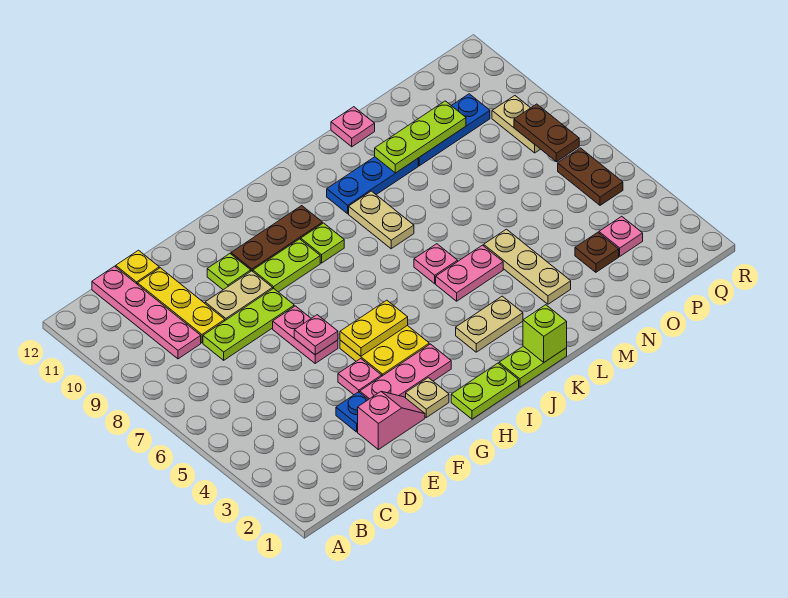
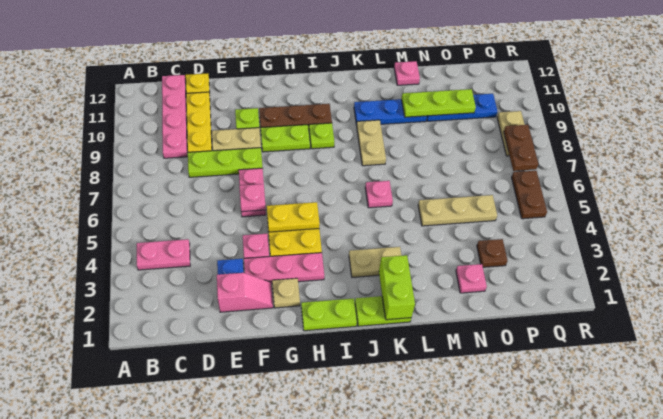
lime 1x1 brick [523,305,567,362] -> lime 1x2 brick [379,255,415,320]
pink 1x2 plate [436,245,503,301] -> pink 1x2 plate moved to [137,239,190,270]
tan 1x3 plate [484,229,571,304] -> tan 1x3 plate turned to [418,195,497,226]
pink 1x1 plate [599,216,643,256] -> pink 1x1 plate moved to [456,264,487,293]

